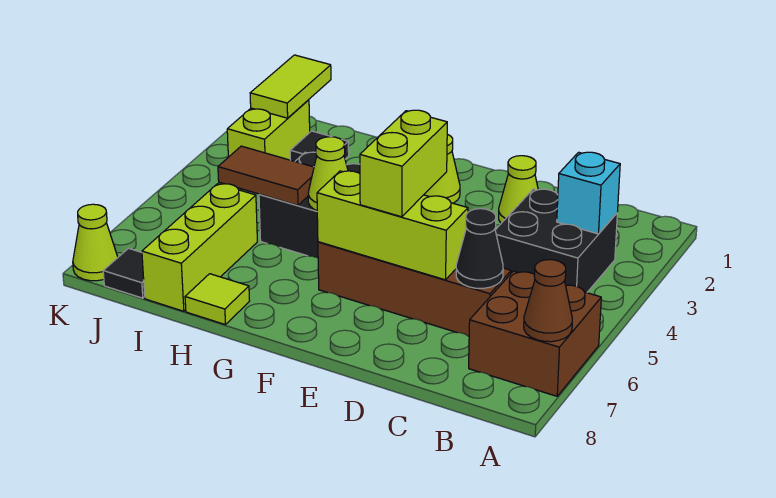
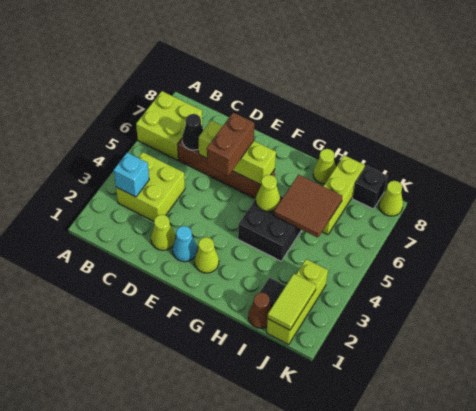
brown 2x2 brick [469,271,601,396] -> lime 2x2 brick [136,91,202,160]
brown 1x1 cone [524,260,572,342] -> brown 1x1 cone moved to [248,293,271,328]
black 2x2 brick [495,189,617,293] -> lime 2x2 brick [116,152,185,222]
none -> cyan 1x1 cone [173,226,197,262]
lime 1x2 brick [360,110,447,217] -> brown 1x2 brick [207,113,254,176]
brown 1x2 tile [218,146,314,205] -> brown 2x2 tile [274,175,342,238]
lime 1x1 tile [185,274,250,325] -> lime 1x1 cone [313,149,336,184]
lime 1x2 brick [227,100,310,160] -> lime 1x3 brick [267,259,328,345]
black 1x1 tile [103,248,145,298] -> black 1x1 brick [353,166,387,209]

